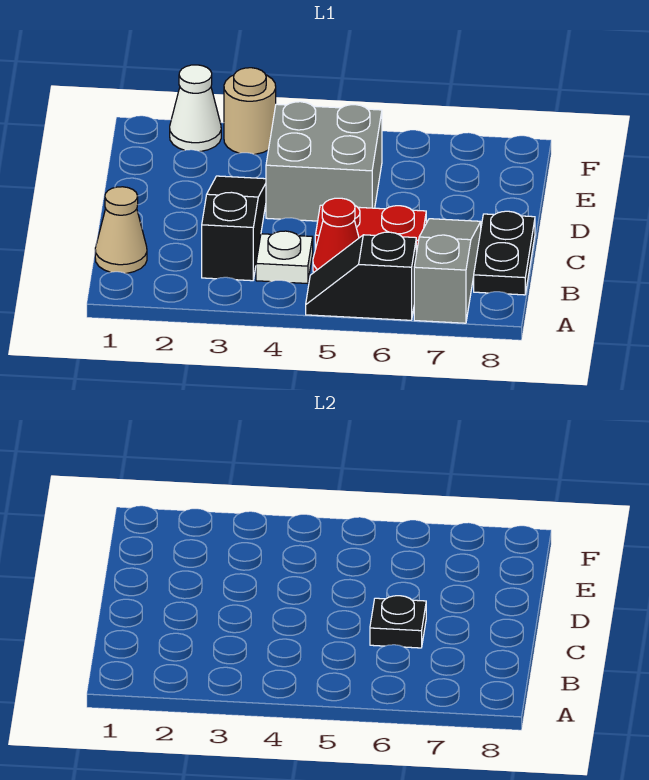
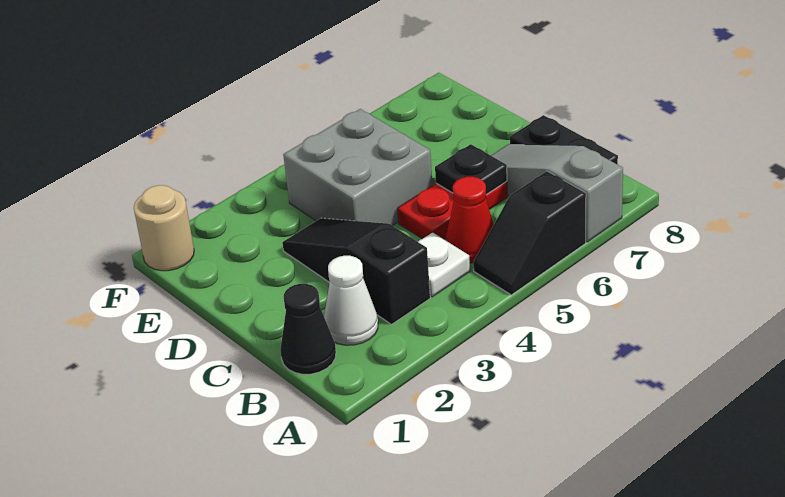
tan 1x1 cone [95,187,147,273] -> black 1x1 cone [280,284,336,374]
white 1x1 cone [170,65,221,151] -> white 1x1 cone moved to [324,256,378,345]
tan 1x1 round brick [224,68,276,154] -> tan 1x1 round brick moved to [134,185,194,271]

